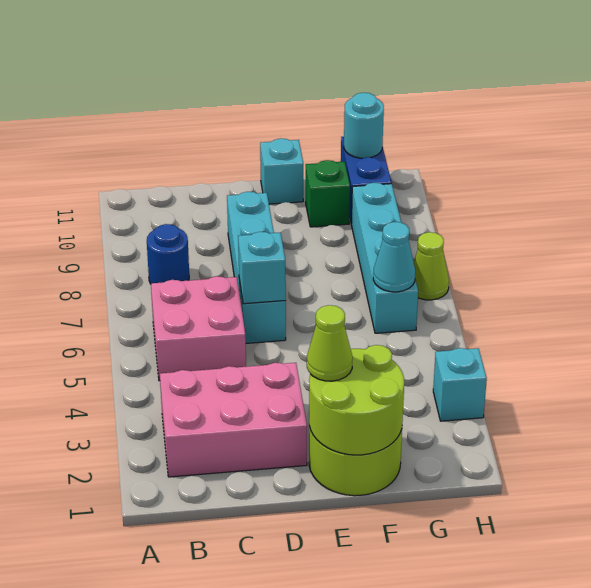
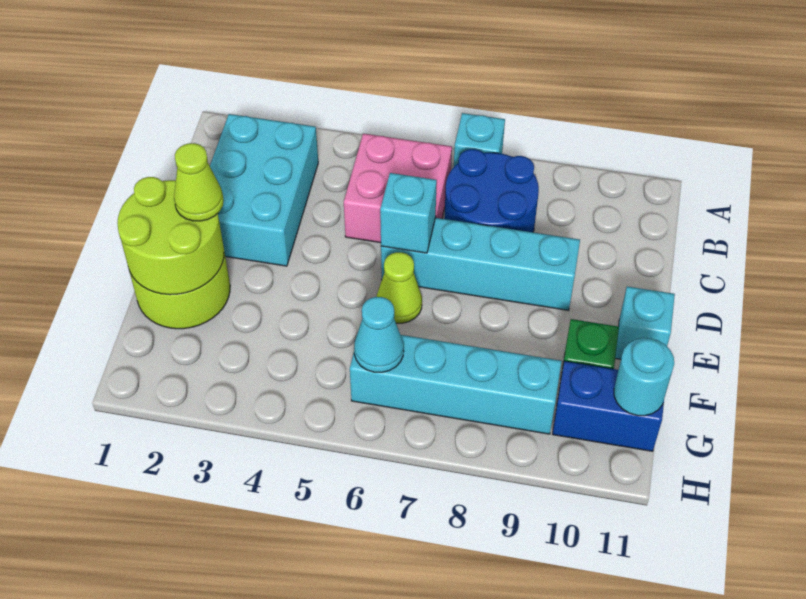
pink 2x3 brick [160,363,307,477] -> cyan 2x3 brick [210,114,318,266]
blue 1x1 round brick [147,224,189,284] -> blue 2x2 round brick [444,149,539,232]
cyan 1x1 brick [433,348,487,421] -> cyan 1x1 brick moved to [454,113,505,166]
lime 1x1 cone [414,232,449,300] -> lime 1x1 cone moved to [377,252,422,323]

